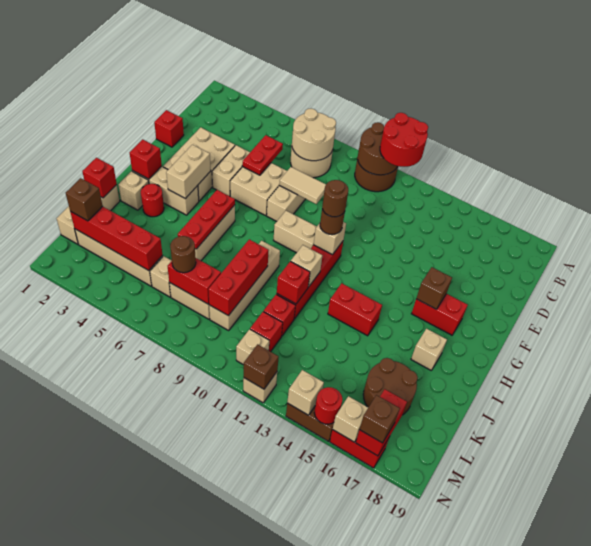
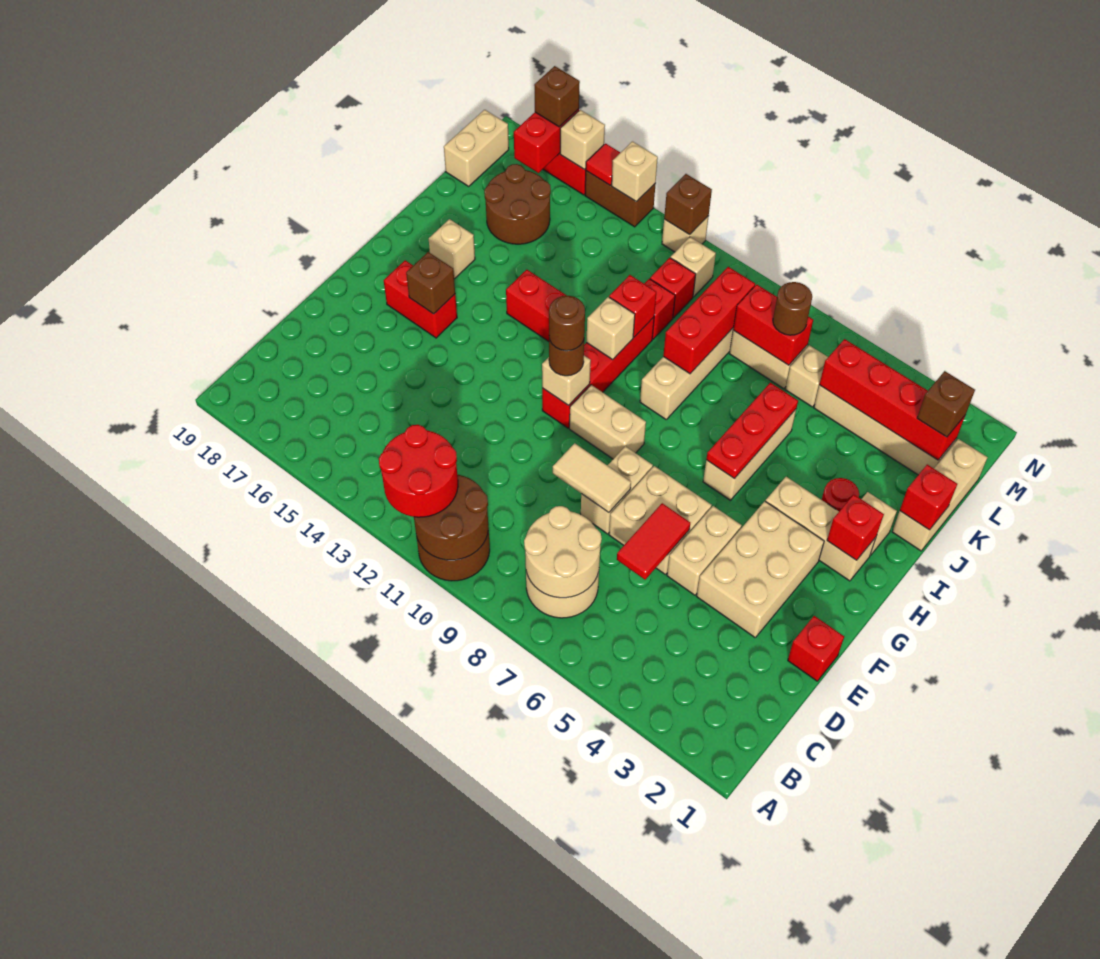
red 1x2 plate [242,135,283,175] -> red 1x2 tile [617,503,690,580]
tan 1x2 brick [166,145,211,199] -> tan 1x2 brick moved to [444,110,509,186]
red 1x1 round brick [314,387,342,424] -> red 1x1 tile [586,144,620,185]

